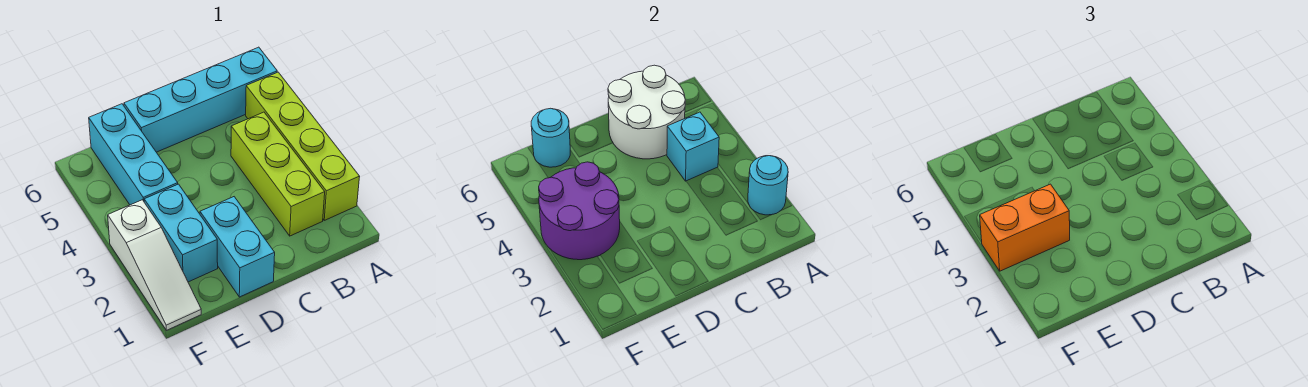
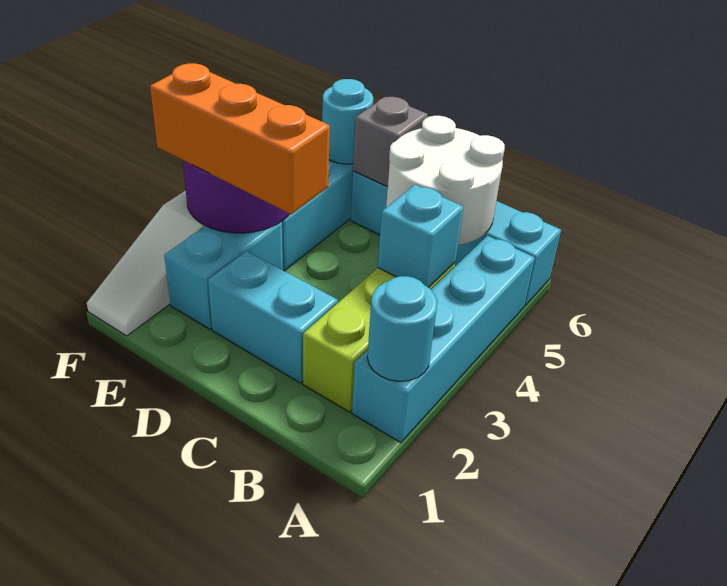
lime 1x4 brick [246,72,360,220] -> cyan 1x4 brick [352,236,535,443]
cyan 1x2 brick [200,197,275,297] -> cyan 1x2 brick turned to [208,251,338,383]
none -> grey 1x1 brick [353,96,428,187]
orange 1x2 brick [980,184,1070,271] -> orange 1x3 brick [150,63,330,214]

